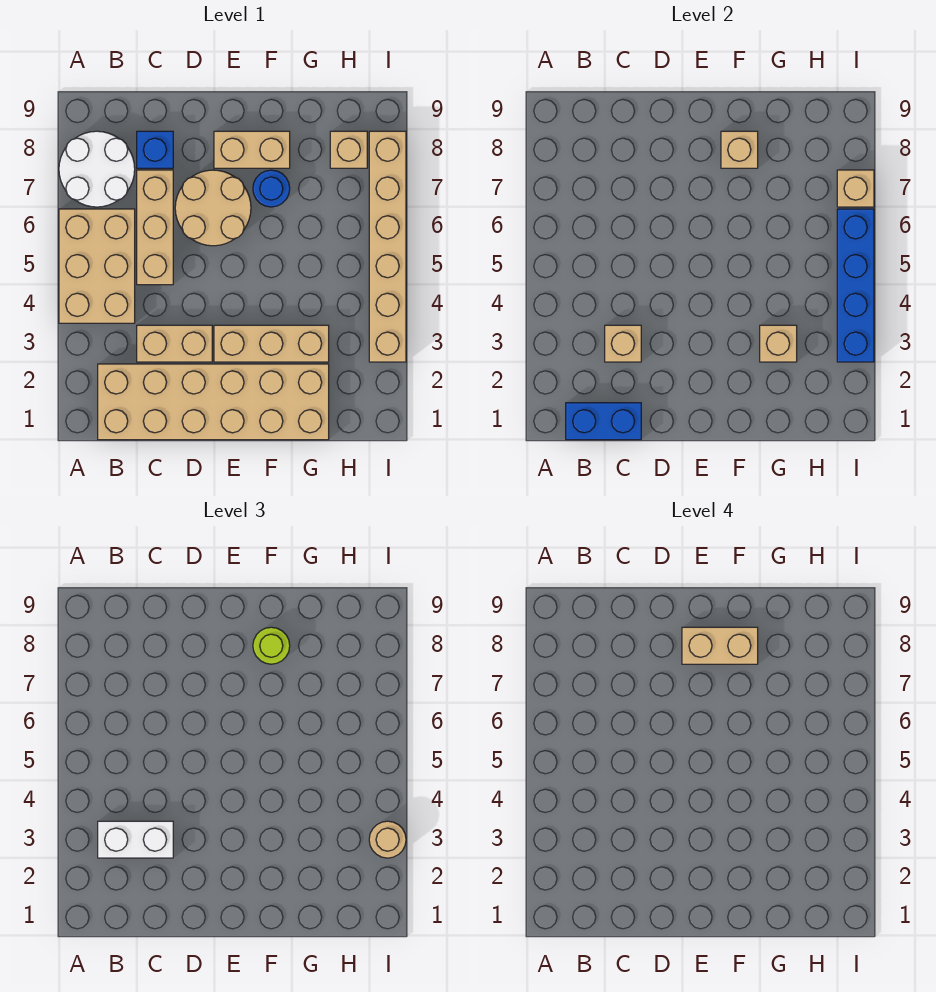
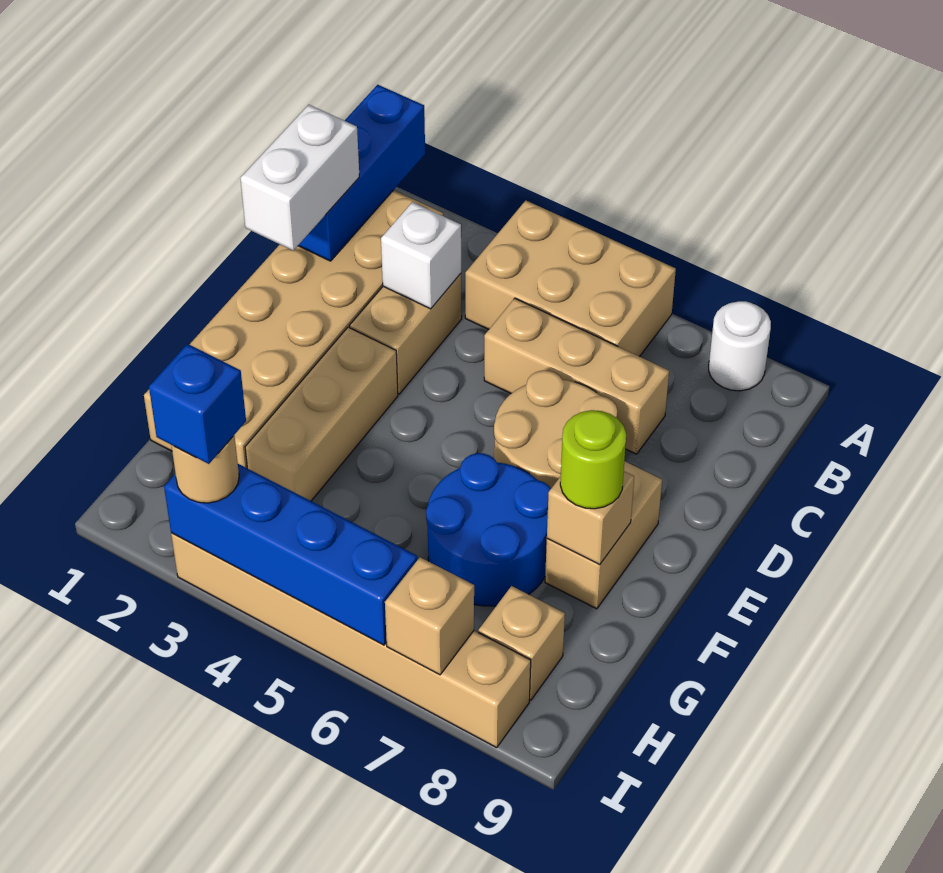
white 2x2 round brick [59,131,135,207] -> white 1x1 round brick [709,301,771,391]
blue 1x2 brick [566,403,641,440] -> blue 1x3 brick [298,85,425,261]
white 1x2 brick [98,821,173,858] -> white 1x2 brick moved to [240,105,359,250]
tan 1x1 brick [605,325,641,362] -> white 1x1 brick [381,202,461,309]
blue 1x1 brick [137,131,173,168] -> blue 1x1 brick moved to [149,344,246,464]
tan 1x2 brick [682,627,758,664] -> none
blue 1x1 round brick [253,170,290,207] -> blue 2x2 round brick [426,453,551,606]
tan 1x1 brick [760,325,797,362] -> none

